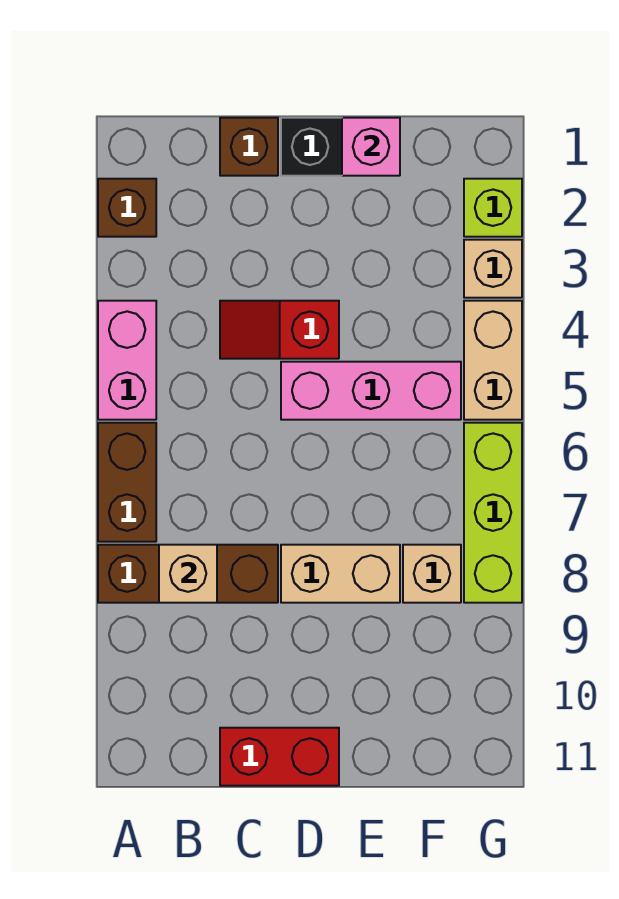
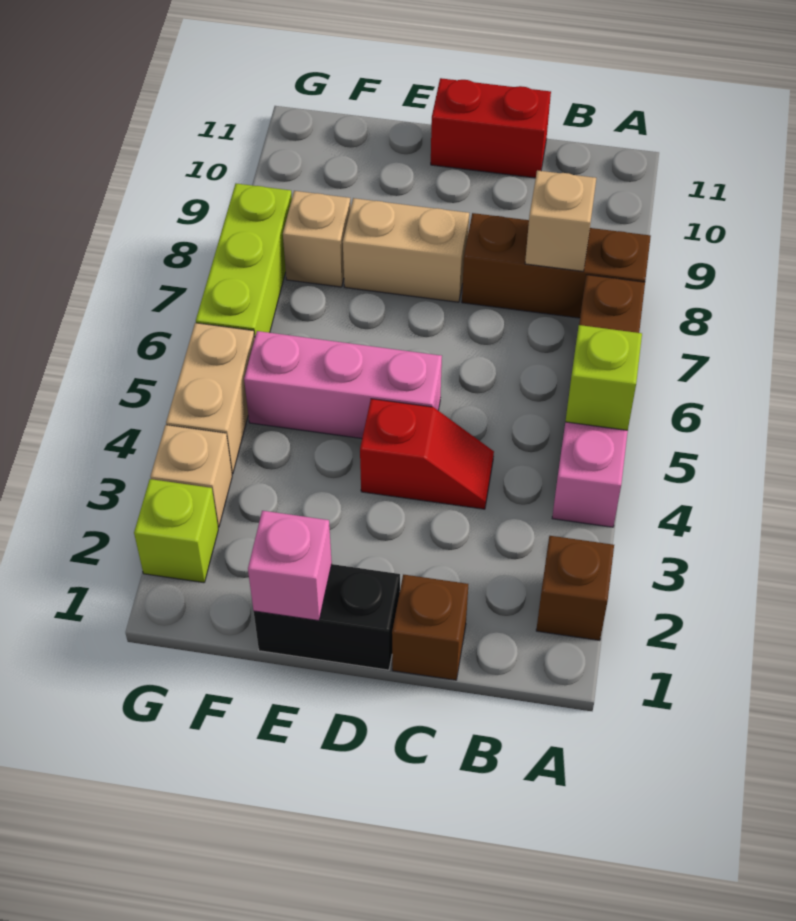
none -> lime 1x1 brick [565,325,642,430]

